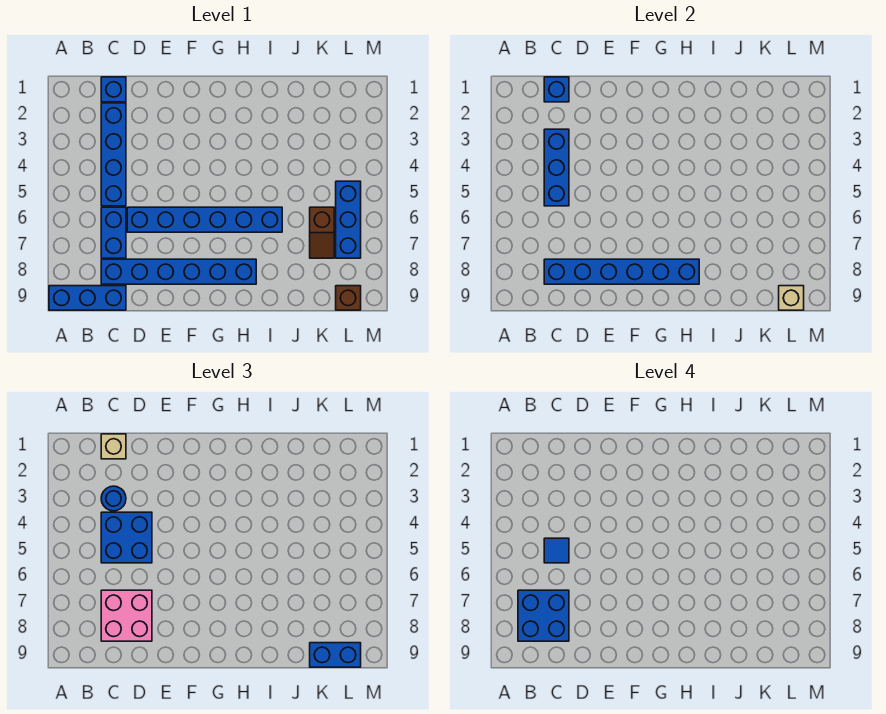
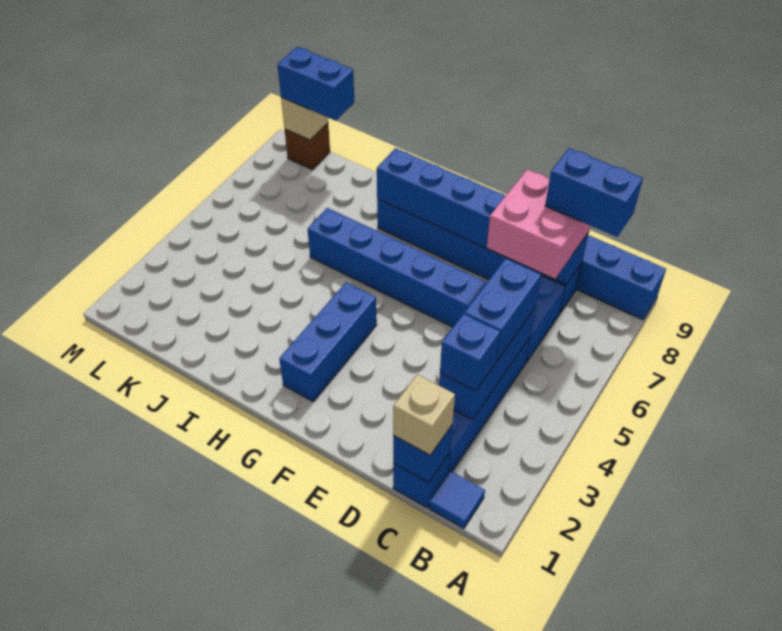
blue 2x2 brick [518,590,569,641] -> blue 1x2 brick [545,148,643,237]
blue 1x1 round brick [101,486,126,511] -> blue 1x1 brick [440,314,500,391]
blue 2x2 brick [101,512,152,563] -> blue 1x2 brick [464,258,541,361]
blue 1x1 tile [544,538,569,563] -> blue 1x1 tile moved to [429,471,485,529]
brown 1x2 slope [310,207,334,258] -> none
blue 1x3 brick [336,181,361,258] -> blue 1x3 brick moved to [279,282,377,402]

